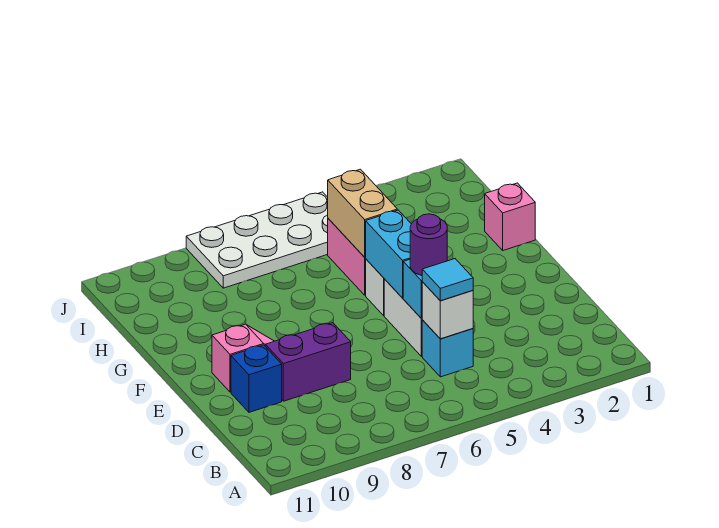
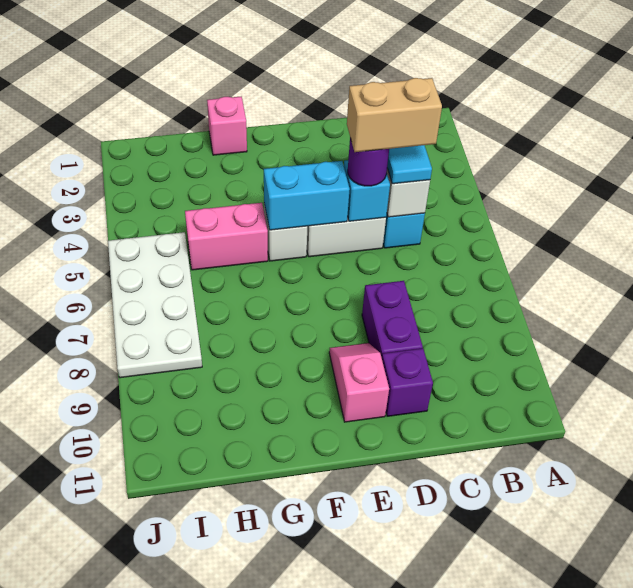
blue 1x1 brick [231,345,282,412] -> purple 1x1 brick [382,348,433,416]
tan 1x2 brick [328,169,397,257] -> tan 1x2 brick moved to [347,78,442,152]

